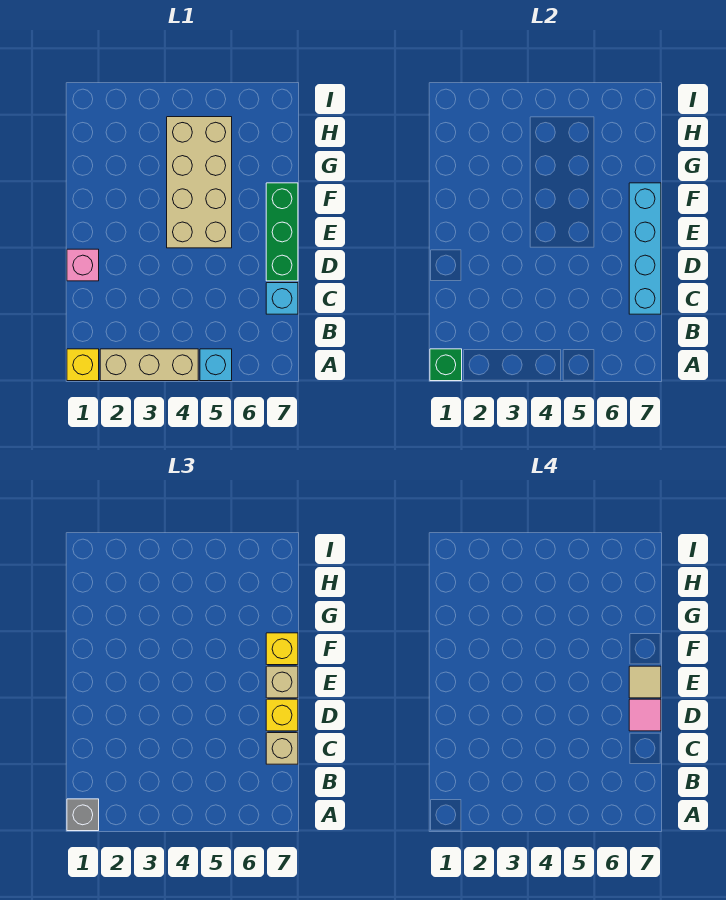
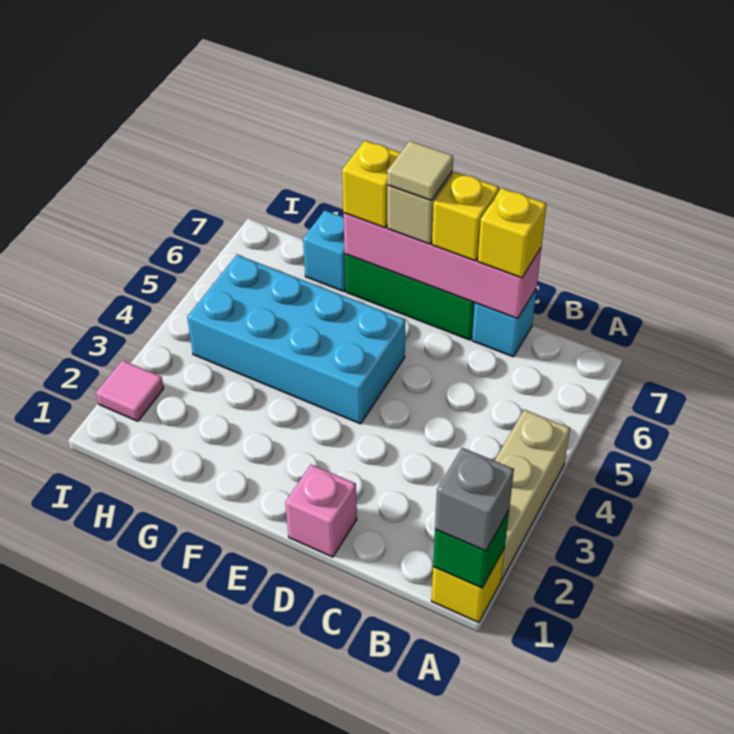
cyan 1x1 brick [200,349,232,381] -> cyan 1x1 brick moved to [303,210,346,291]
cyan 1x4 brick [629,183,661,314] -> pink 1x4 brick [343,213,541,319]
tan 1x1 brick [266,733,298,764] -> yellow 1x1 brick [478,188,547,278]
pink 1x1 tile [629,699,661,731] -> pink 1x1 tile moved to [96,360,164,421]
tan 2x4 brick [167,117,232,248] -> cyan 2x4 brick [187,255,405,424]

